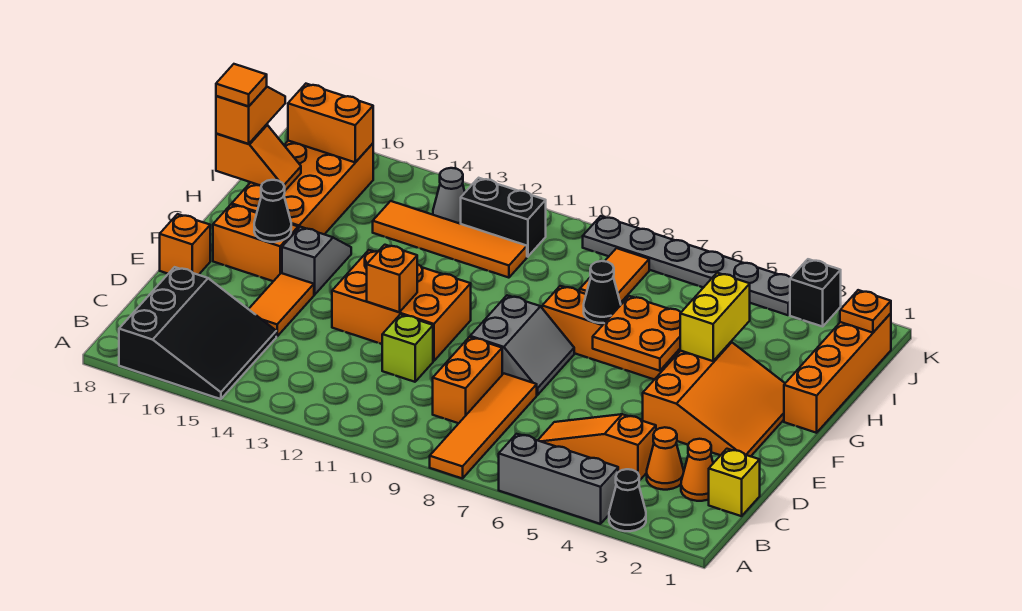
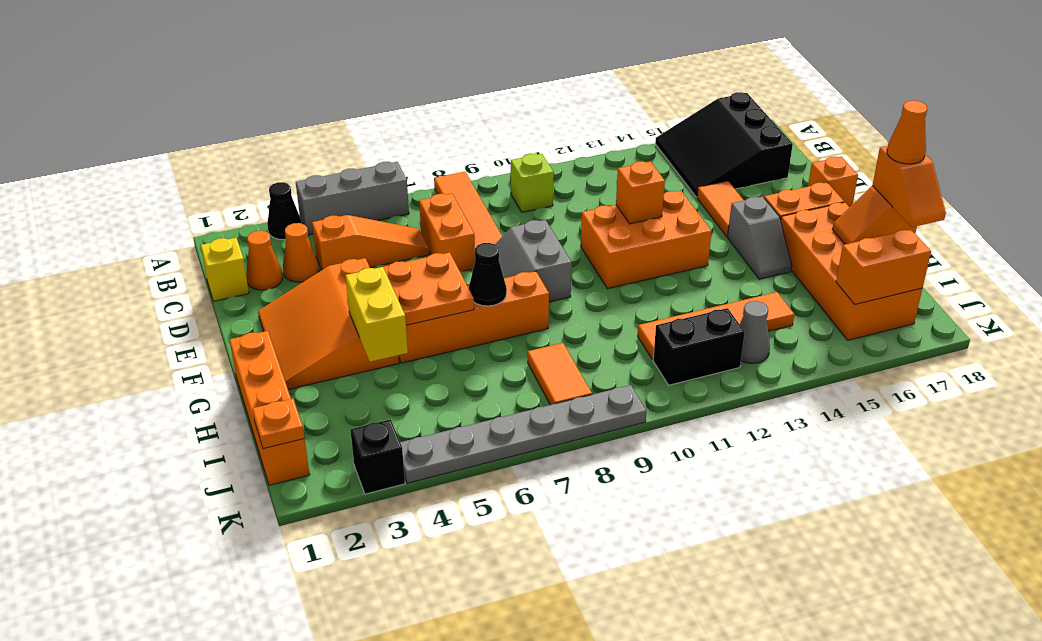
orange 1x2 brick [433,337,502,423] -> orange 1x2 brick moved to [419,194,475,272]
lime 1x1 brick [382,314,433,382] -> lime 1x1 brick moved to [511,154,554,212]
black 1x1 cone [254,180,291,242] -> none
orange 1x1 tile [216,64,267,106] -> orange 1x1 cone [887,100,928,164]

